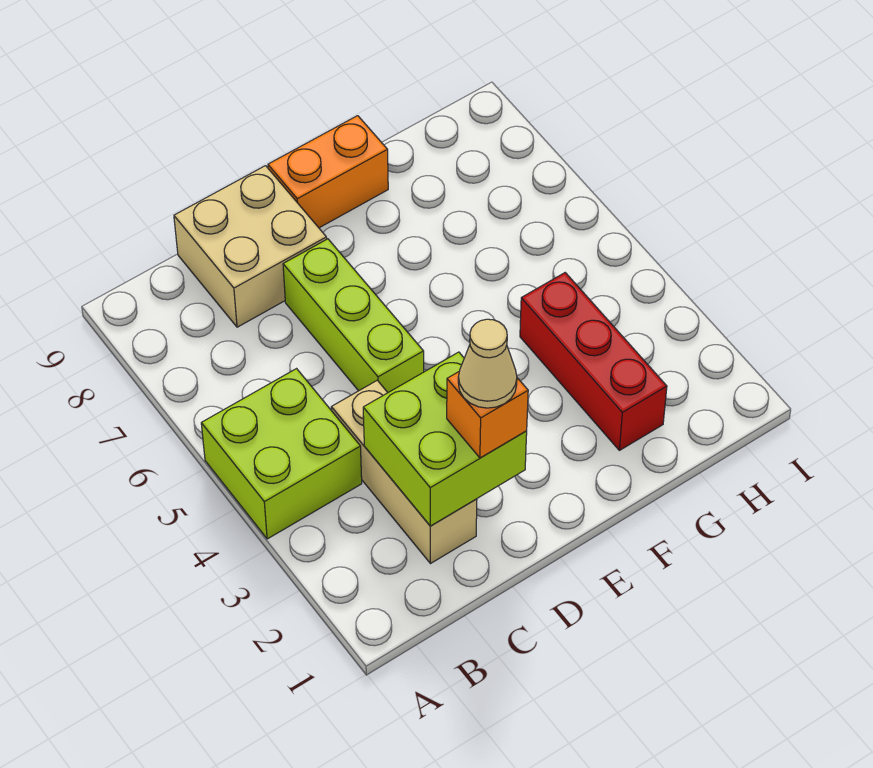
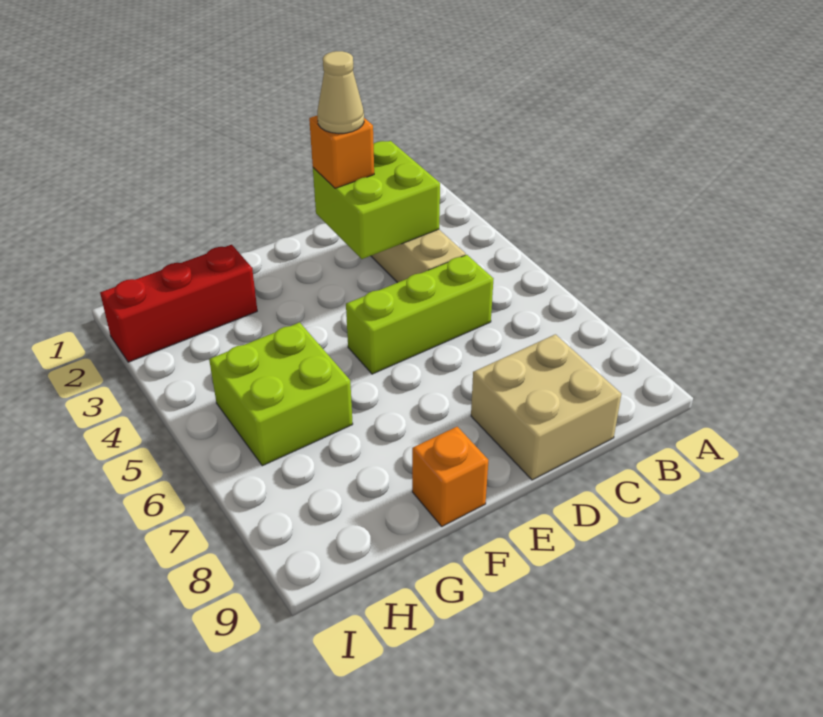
lime 2x2 brick [201,369,362,539] -> lime 2x2 brick moved to [209,322,353,466]
lime 1x3 brick [283,239,424,392] -> lime 1x3 brick turned to [346,255,493,374]
orange 1x2 brick [268,116,388,228] -> orange 1x1 brick [412,427,488,526]
red 1x3 brick [520,273,667,450] -> red 1x3 brick turned to [100,245,257,362]

